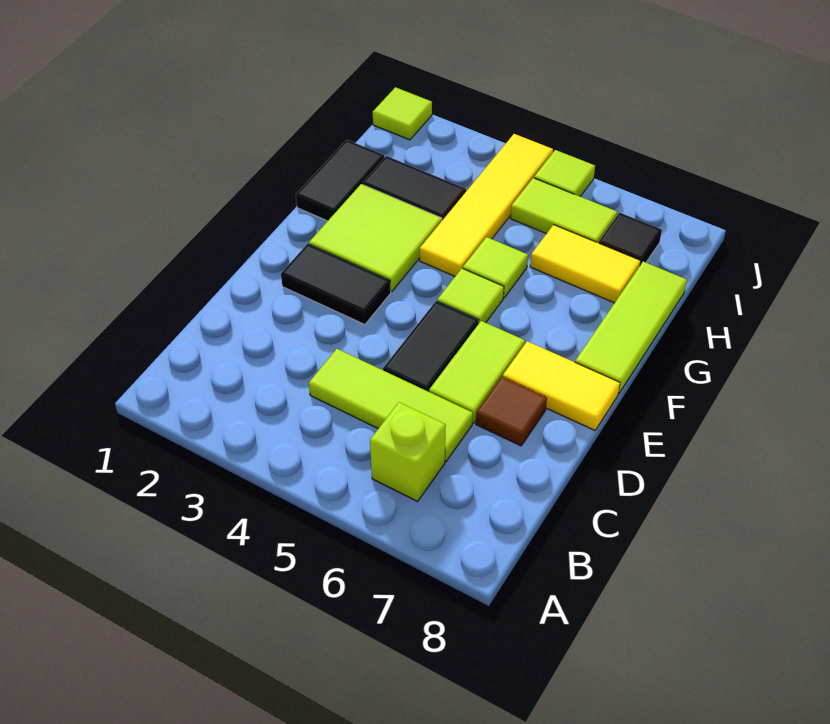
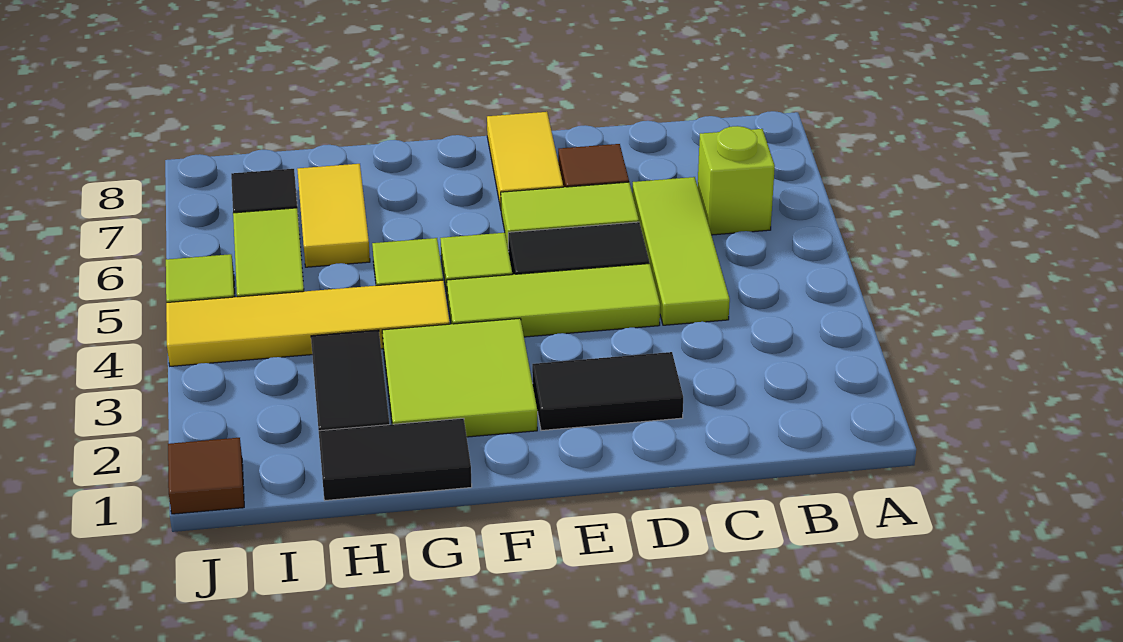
black 1x2 tile [281,244,391,325] -> black 1x2 tile turned to [532,352,683,431]
lime 1x3 tile [575,262,687,393] -> lime 1x3 tile moved to [447,263,660,337]
lime 1x1 tile [373,87,432,140] -> brown 1x1 tile [168,438,244,514]

